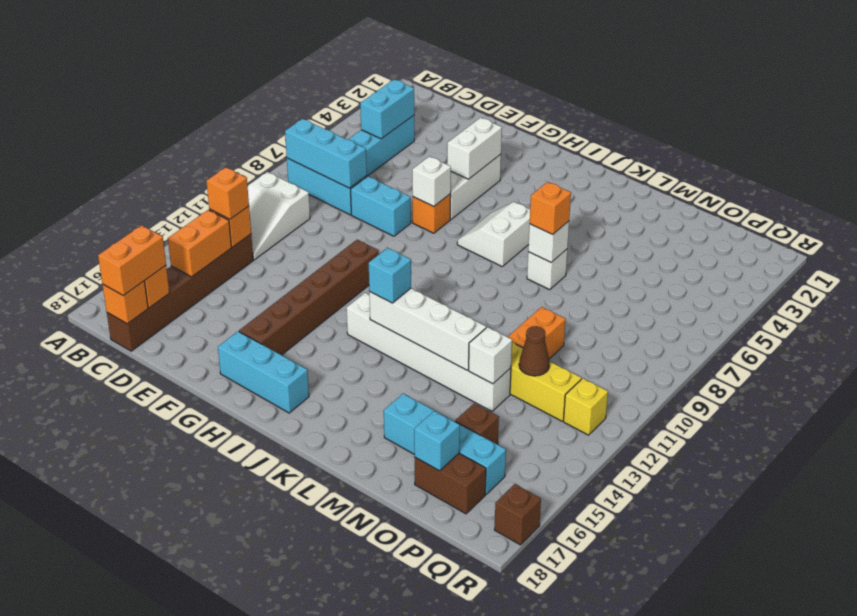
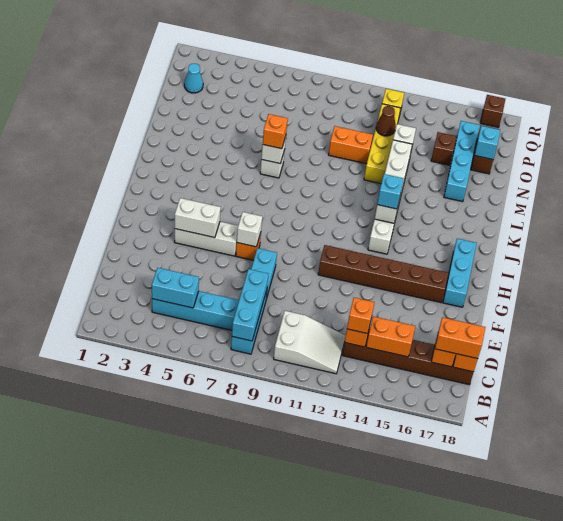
white 2x2 slope [457,202,530,266] -> none
none -> cyan 1x1 cone [184,64,203,93]

